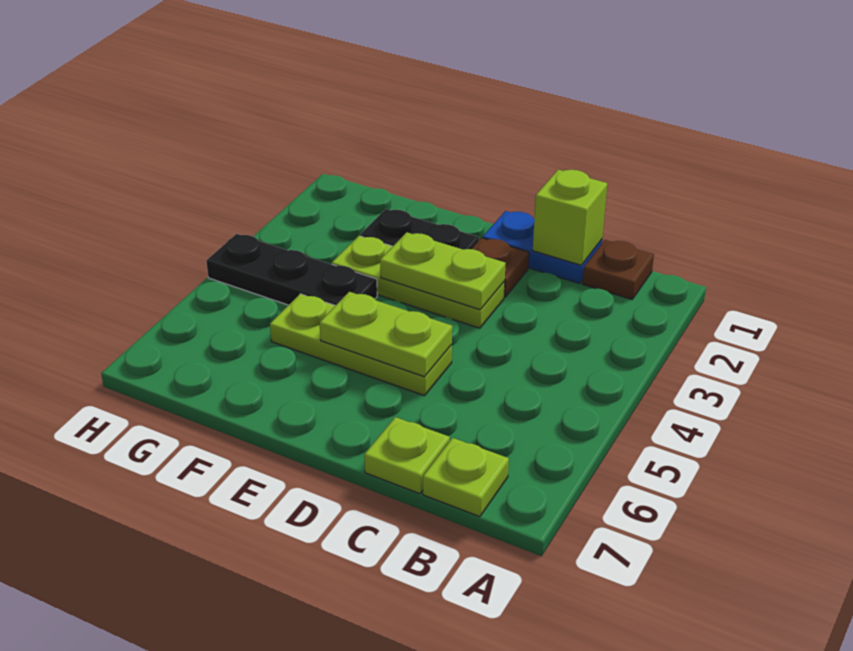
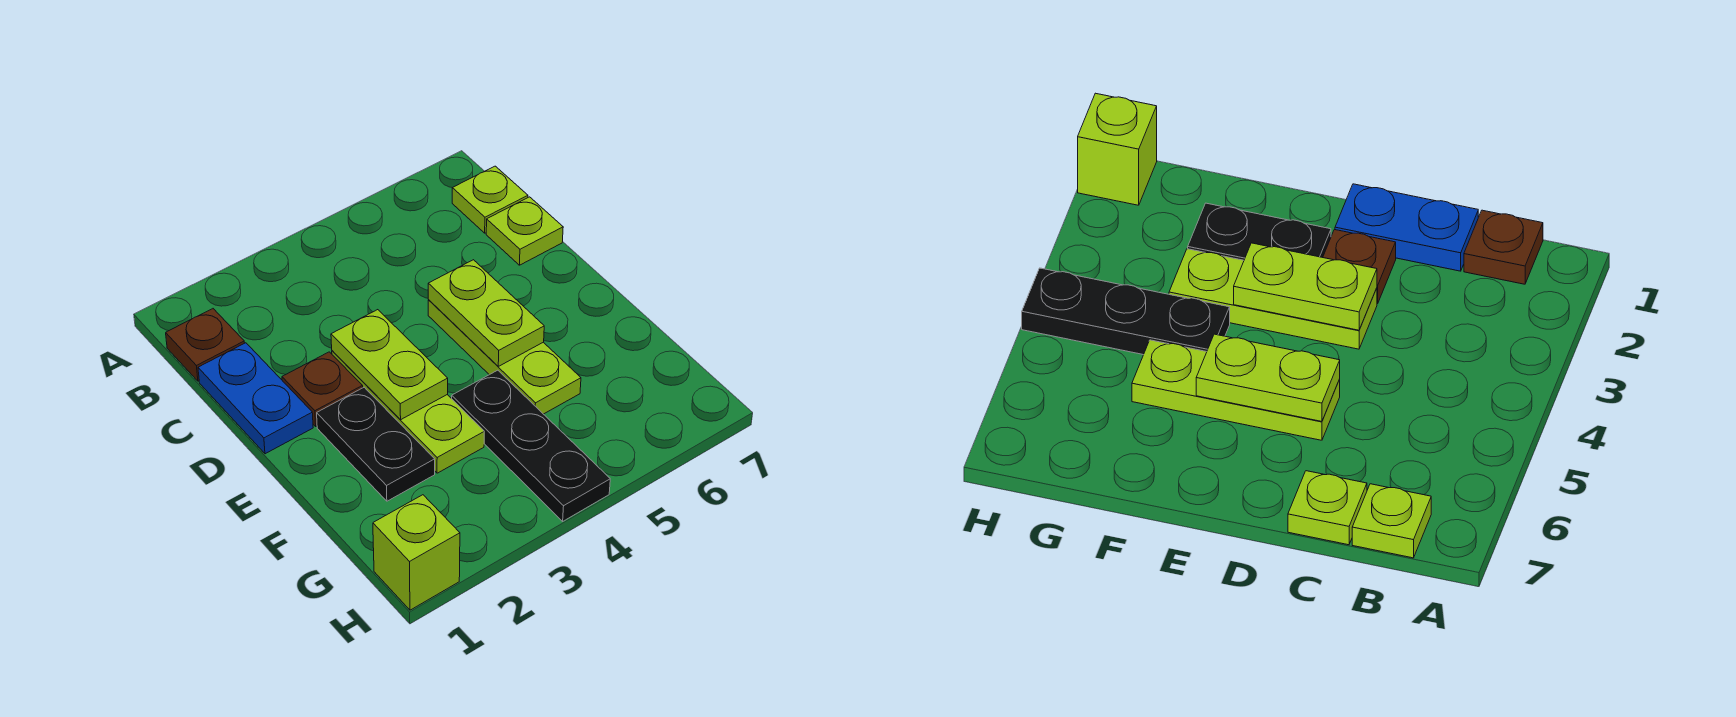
lime 1x1 brick [533,170,607,265] -> lime 1x1 brick moved to [373,495,460,610]

